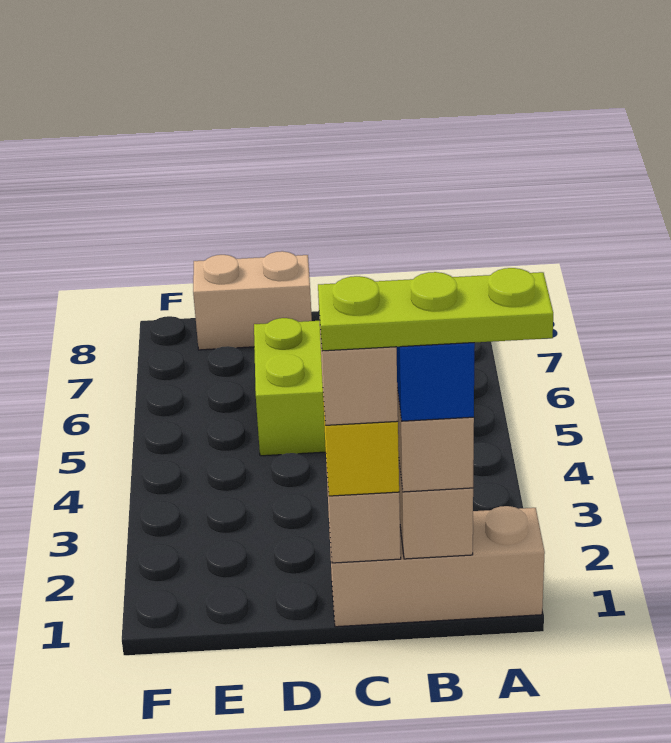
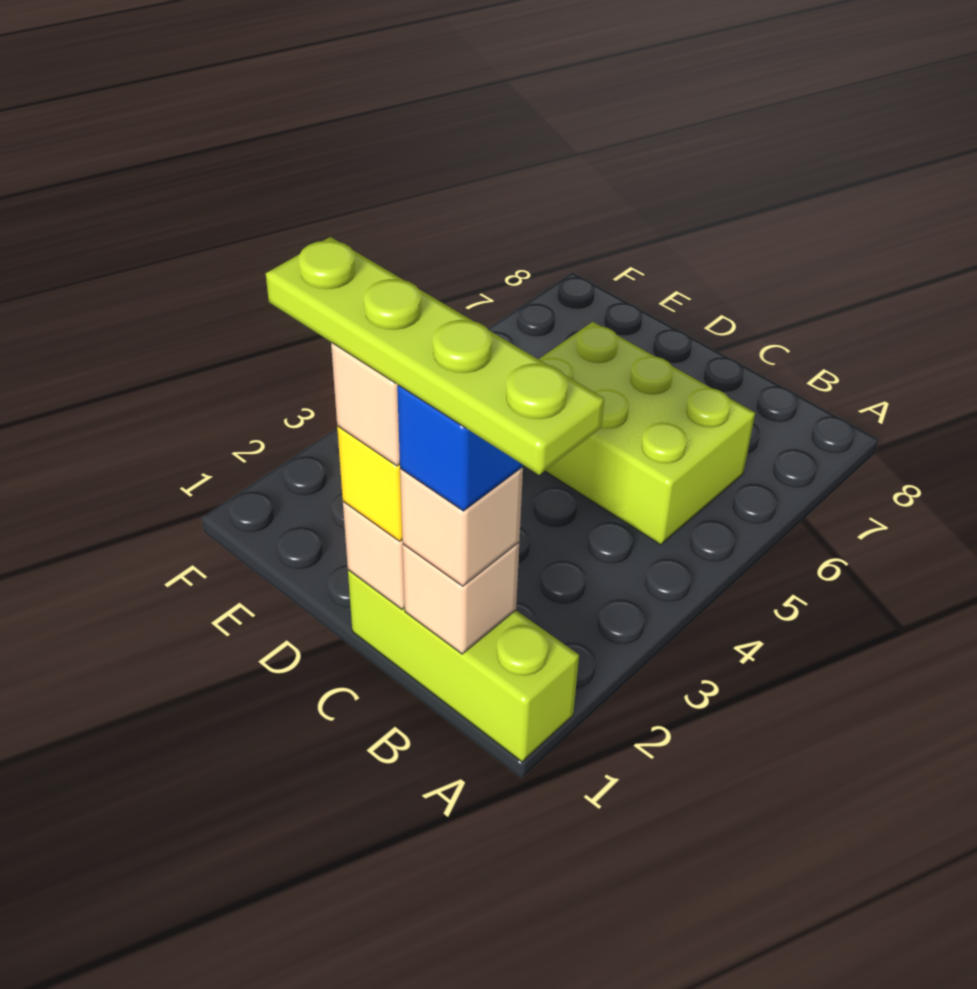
tan 1x3 brick [329,506,545,627] -> lime 1x3 brick [348,570,579,762]
lime 1x3 plate [318,268,553,351] -> lime 1x4 plate [266,237,604,475]
tan 1x2 brick [193,251,312,350] -> none

